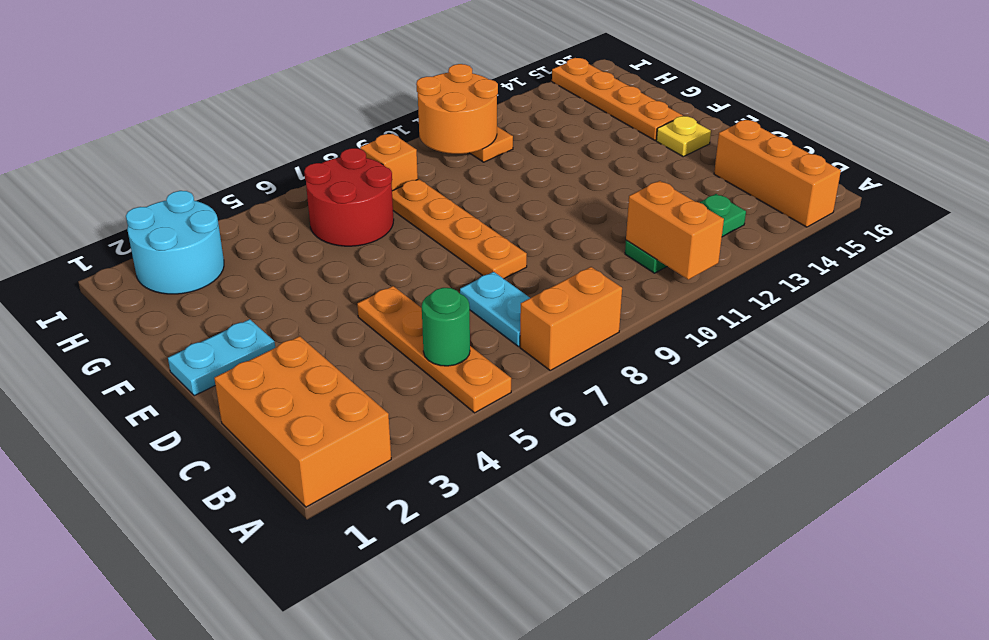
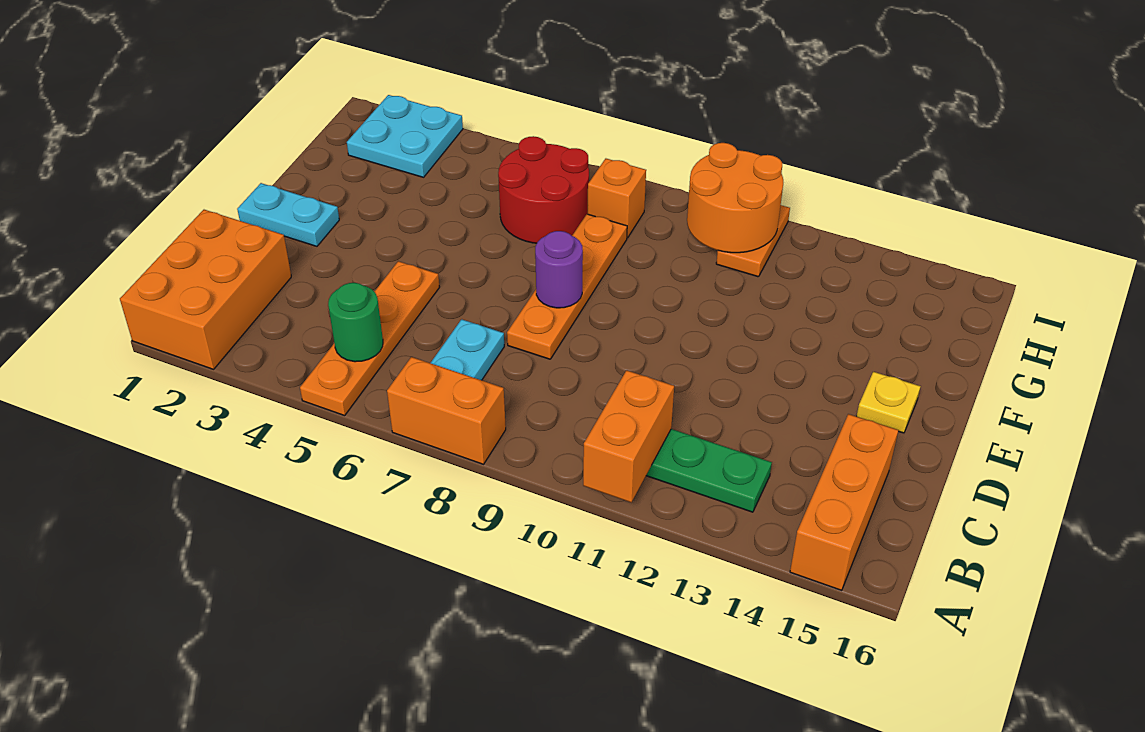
none -> purple 1x1 round brick [535,231,583,308]
orange 1x4 plate [552,58,683,140] -> none
cyan 2x2 round brick [126,191,224,294] -> cyan 2x2 plate [347,95,463,177]

